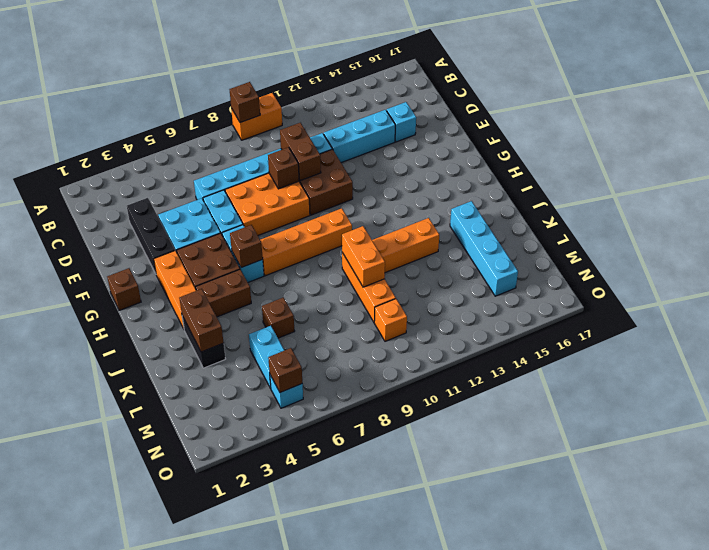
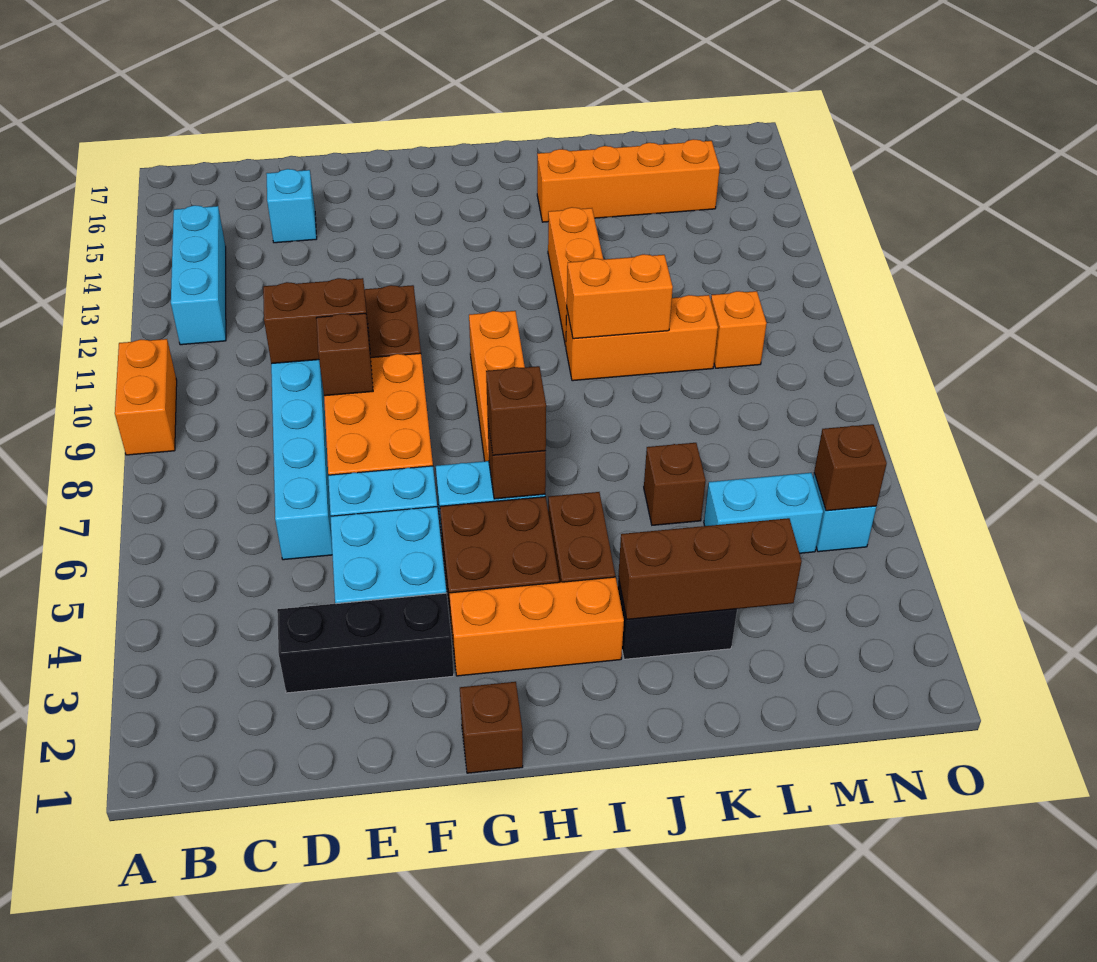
brown 1x1 brick [230,82,260,123] -> brown 1x1 brick moved to [486,366,546,455]
cyan 1x3 brick [324,110,395,163] -> cyan 1x3 brick moved to [171,205,226,345]
brown 1x2 brick [179,289,224,352] -> brown 1x3 brick [618,518,802,619]
cyan 1x4 brick [450,201,518,296] -> orange 1x4 brick [537,139,720,222]

